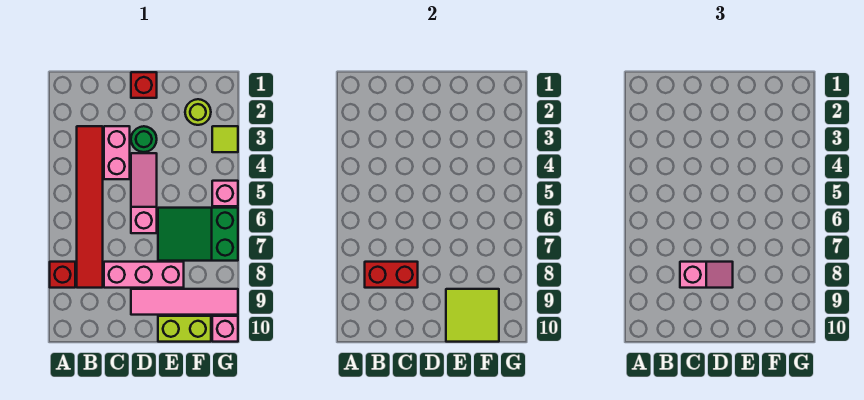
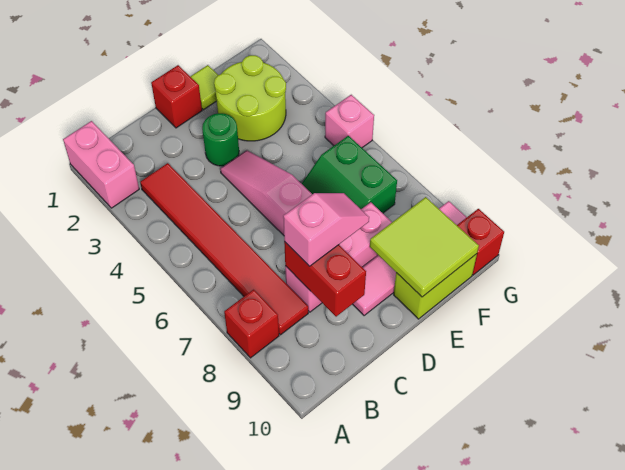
red 1x2 brick [365,262,418,288] -> red 1x2 brick turned to [284,242,366,317]
pink 1x2 brick [104,126,130,179] -> pink 1x2 brick moved to [63,121,139,208]
green 2x3 slope [158,208,238,261] -> green 2x2 slope [302,136,397,213]
lime 1x1 round brick [185,99,211,125] -> lime 2x2 round brick [214,55,286,141]
lime 1x1 tile [212,126,238,152] -> lime 1x1 tile moved to [190,65,218,110]
pink 1x1 brick [212,316,238,342] -> red 1x1 brick [457,209,504,275]

